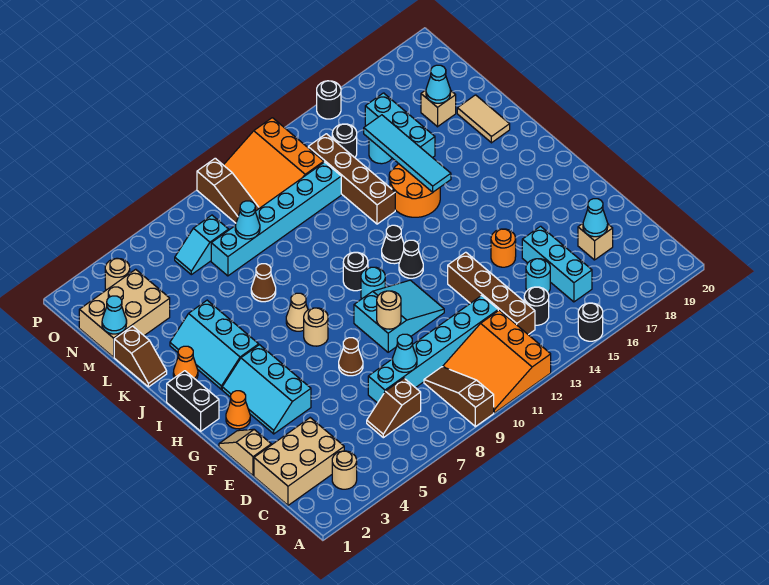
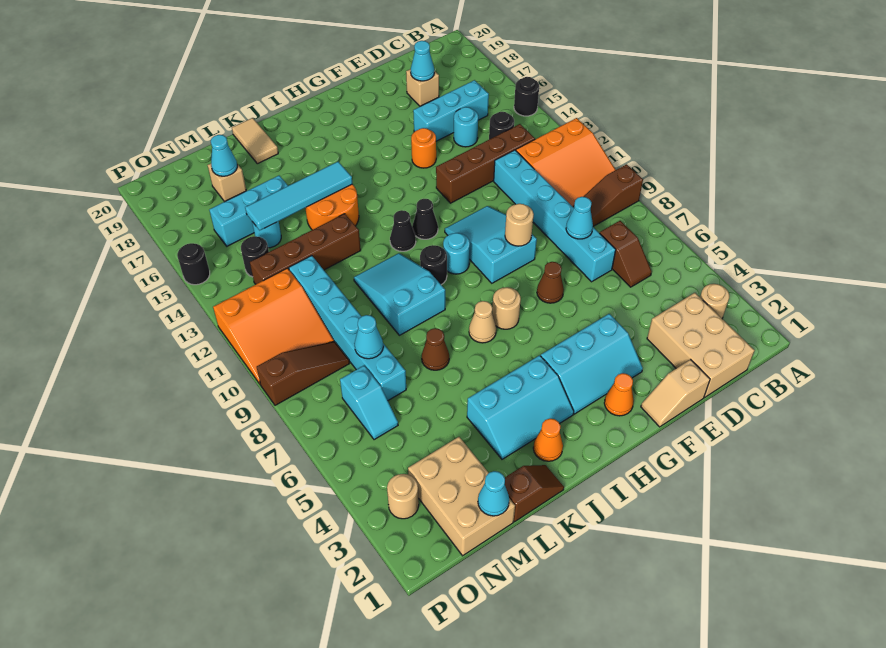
black 1x2 brick [167,371,219,431] -> none
none -> cyan 2x3 slope [354,253,445,335]
tan 1x2 tile [457,95,510,143] -> tan 1x2 tile turned to [232,118,278,164]

